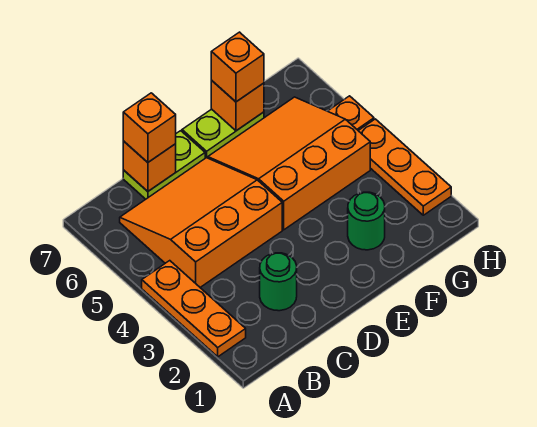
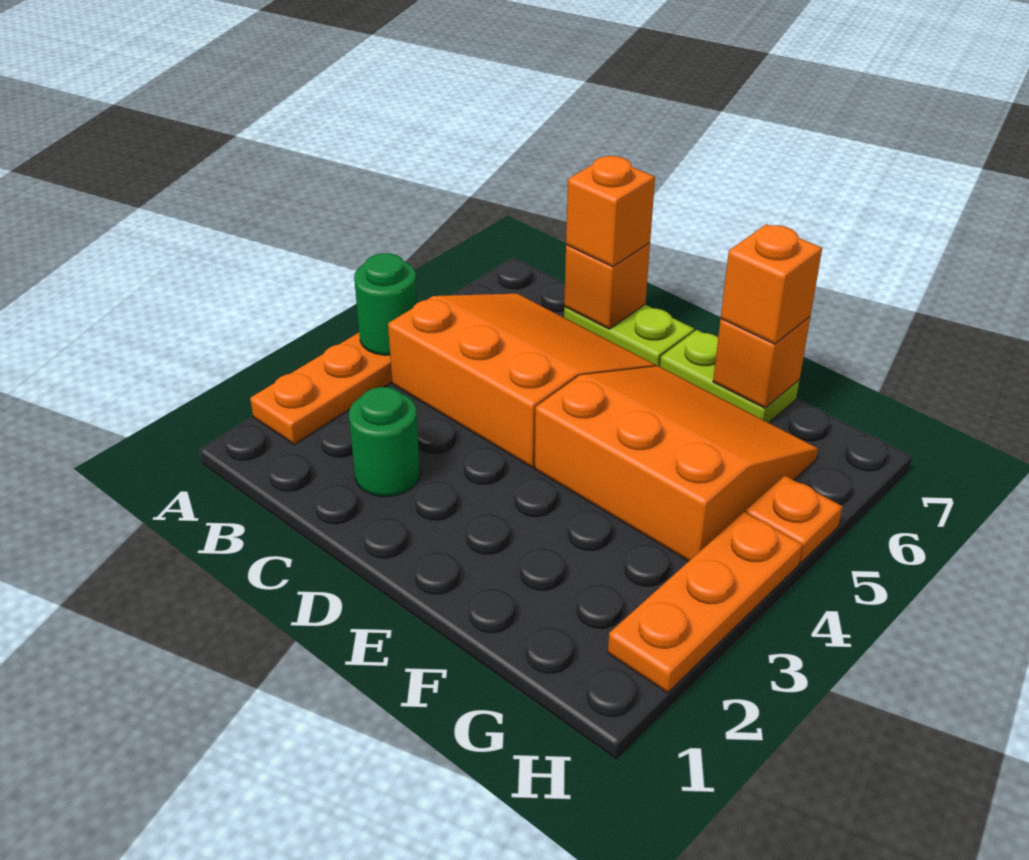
green 1x1 round brick [348,192,385,250] -> green 1x1 round brick moved to [354,253,417,355]

